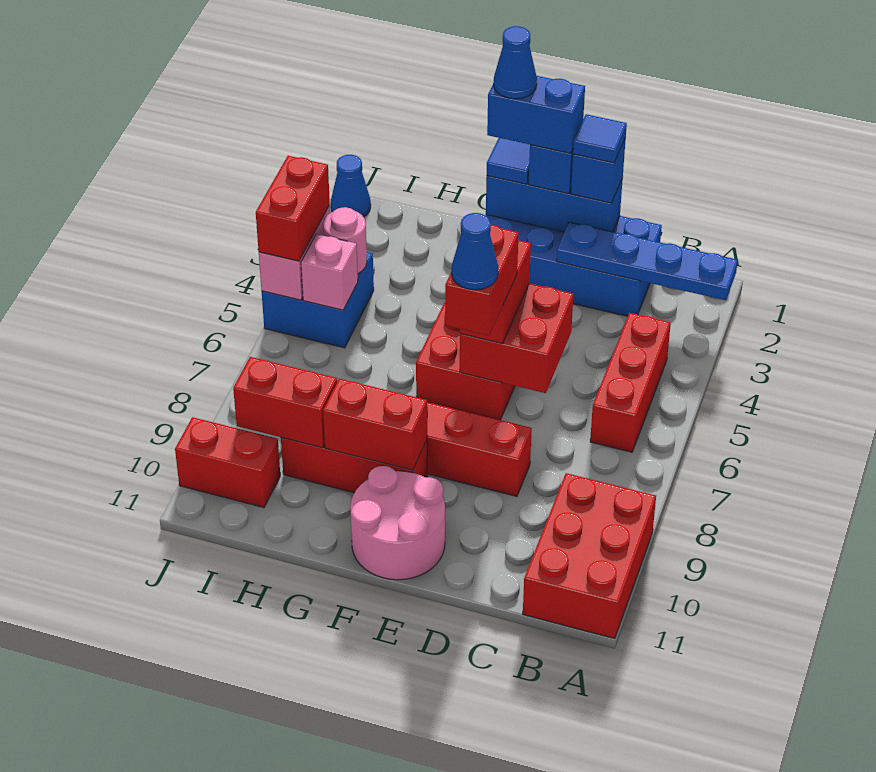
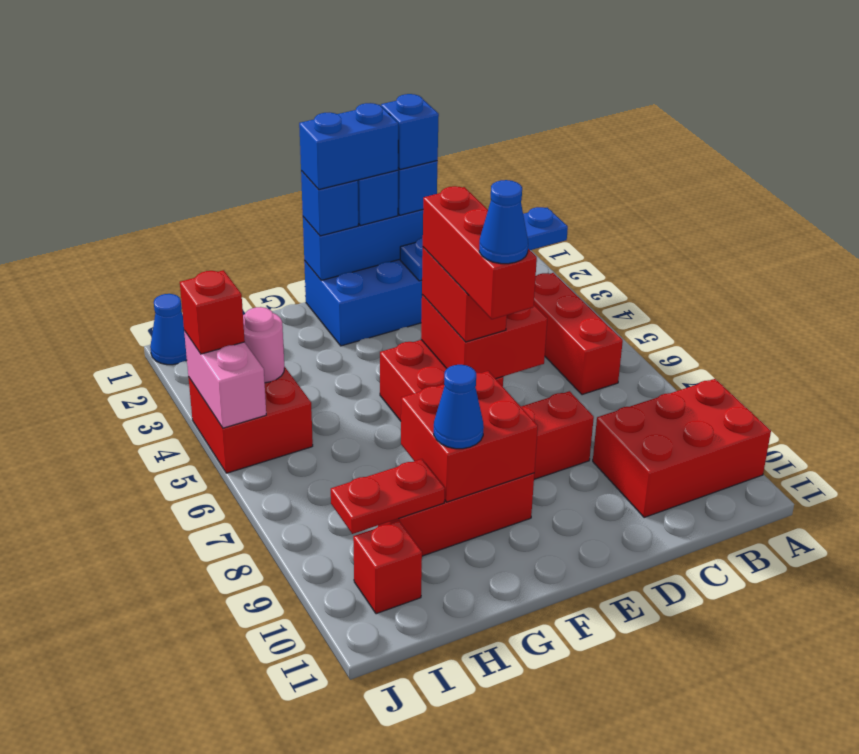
red 2x3 brick [523,473,656,639] -> red 2x3 brick turned to [593,379,771,518]
blue 1x1 tile [573,114,627,163] -> blue 1x1 brick [381,94,439,170]
red 1x2 brick [445,225,518,336] -> red 1x3 brick [423,186,537,319]
pink 2x2 round brick [350,466,445,580] -> none
blue 1x1 tile [487,138,530,184] -> blue 1x1 brick [301,171,358,236]
blue 1x1 cone [494,26,537,99] -> blue 1x1 cone moved to [434,365,484,449]
red 1x2 brick [323,379,427,470] -> red 2x2 brick [401,371,538,502]
red 1x2 brick [233,357,337,448] -> red 1x2 plate [331,459,445,534]
blue 2x2 brick [262,252,374,348] -> red 2x2 brick [189,366,313,473]
pink 1x1 brick [301,234,358,310] -> none
red 1x2 brick [175,417,280,507] -> red 1x1 brick [353,521,422,614]
red 1x2 brick [256,156,330,261] -> red 1x1 brick [180,270,245,354]

